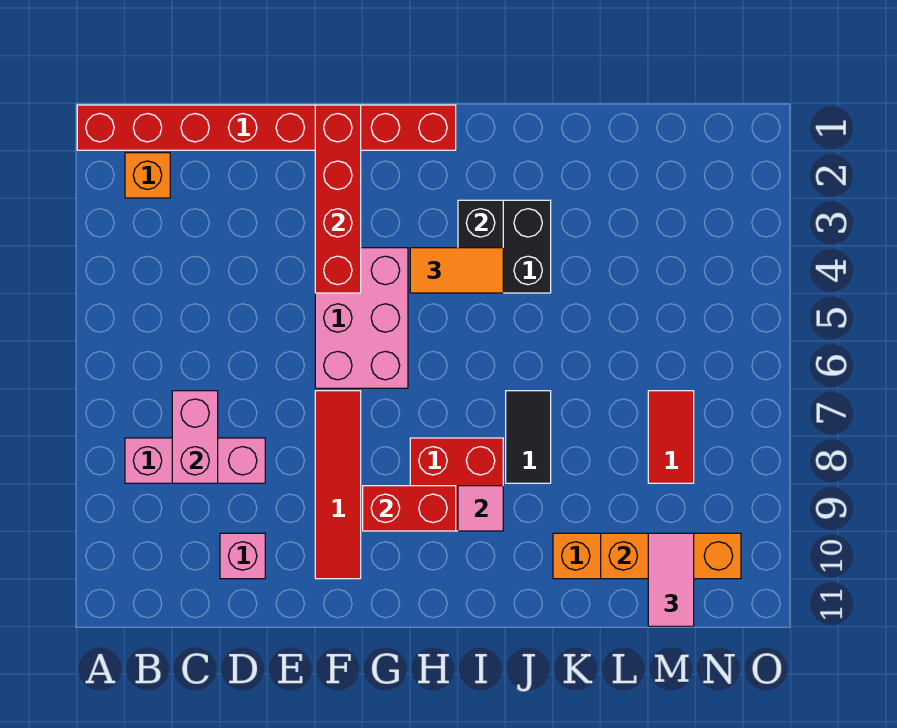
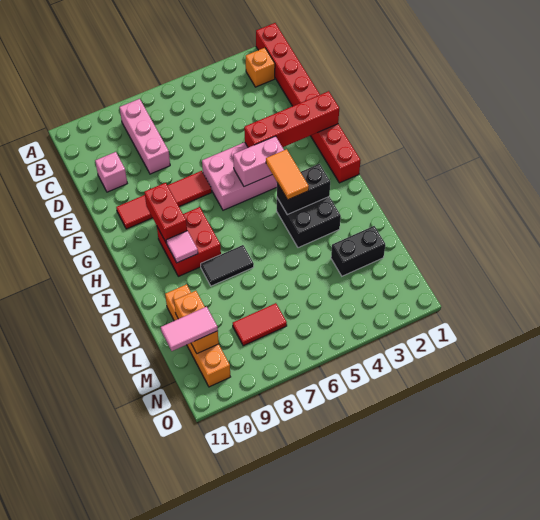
pink 1x2 brick [172,391,218,483] -> pink 1x2 brick moved to [233,136,284,186]
none -> black 1x2 brick [331,226,385,276]

